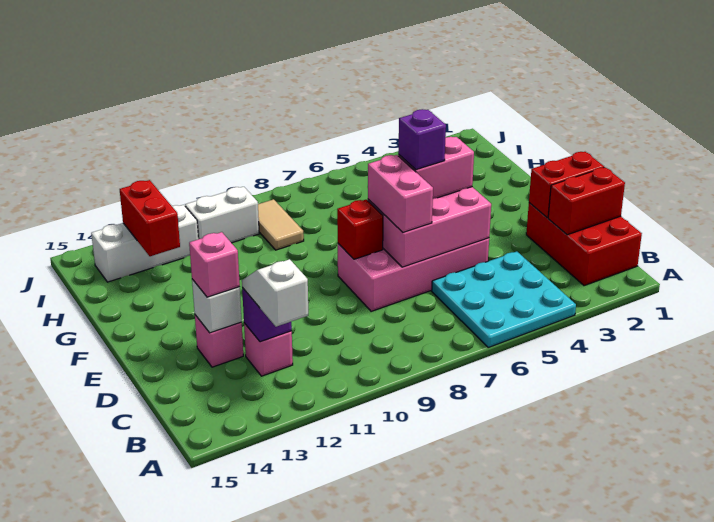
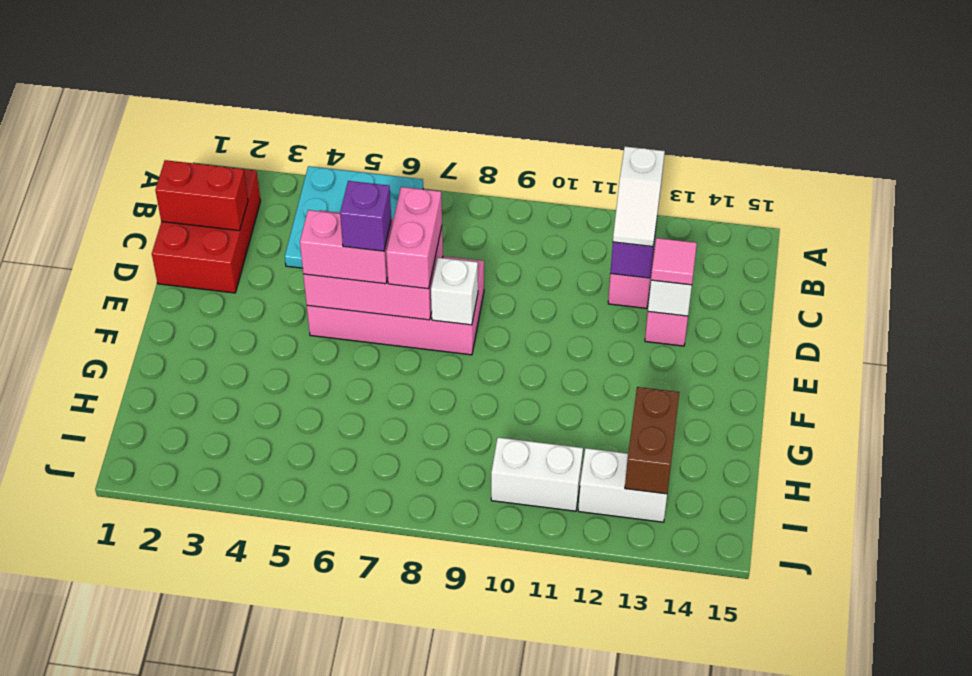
red 1x2 brick [529,152,604,218] -> none
pink 1x1 brick [189,232,240,297] -> pink 1x1 tile [651,238,697,285]
red 1x1 brick [337,200,383,259] -> white 1x1 brick [431,257,478,325]
tan 1x2 tile [258,199,304,250] -> none
red 1x2 brick [120,180,180,256] -> brown 1x2 brick [625,387,679,494]
white 1x3 brick [91,205,198,282] -> white 1x2 brick [578,448,667,522]

